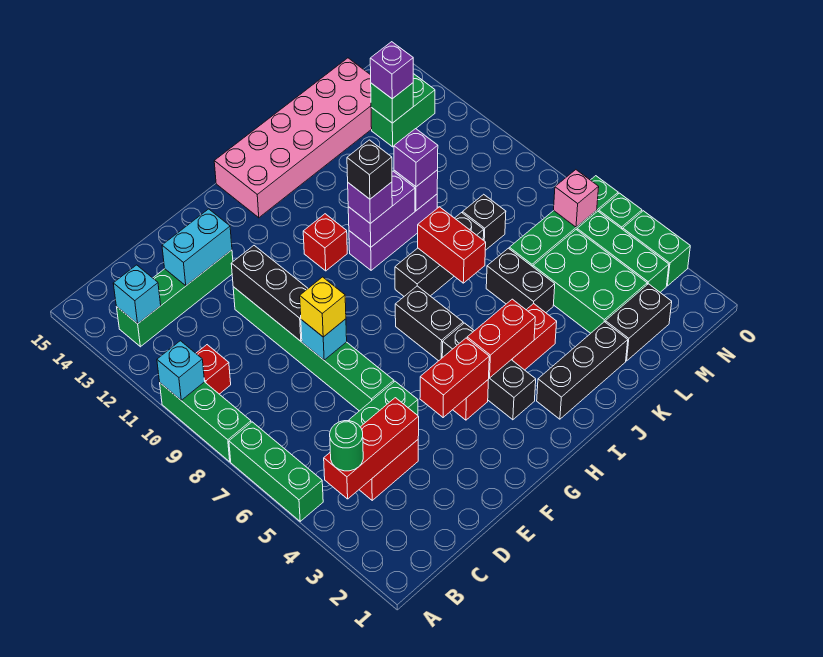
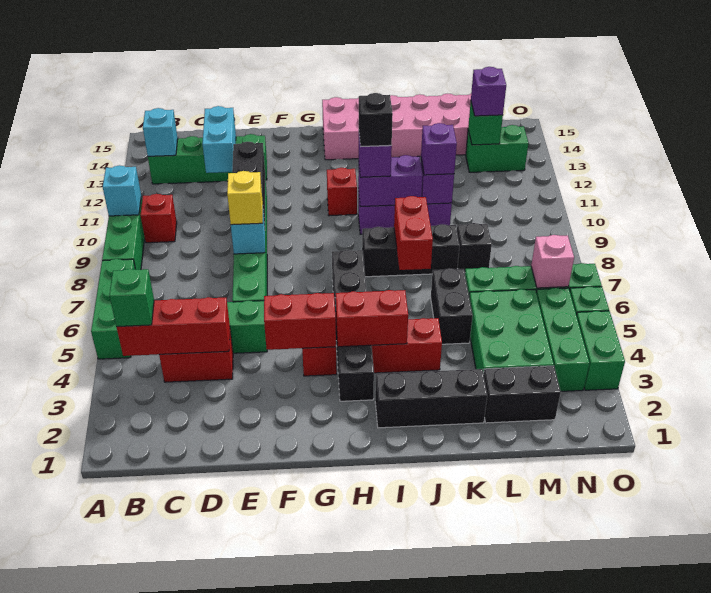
green 1x1 round brick [330,421,363,471] -> green 1x1 brick [109,269,154,327]
cyan 1x2 brick [162,209,232,286] -> cyan 1x2 brick turned to [202,106,236,173]

